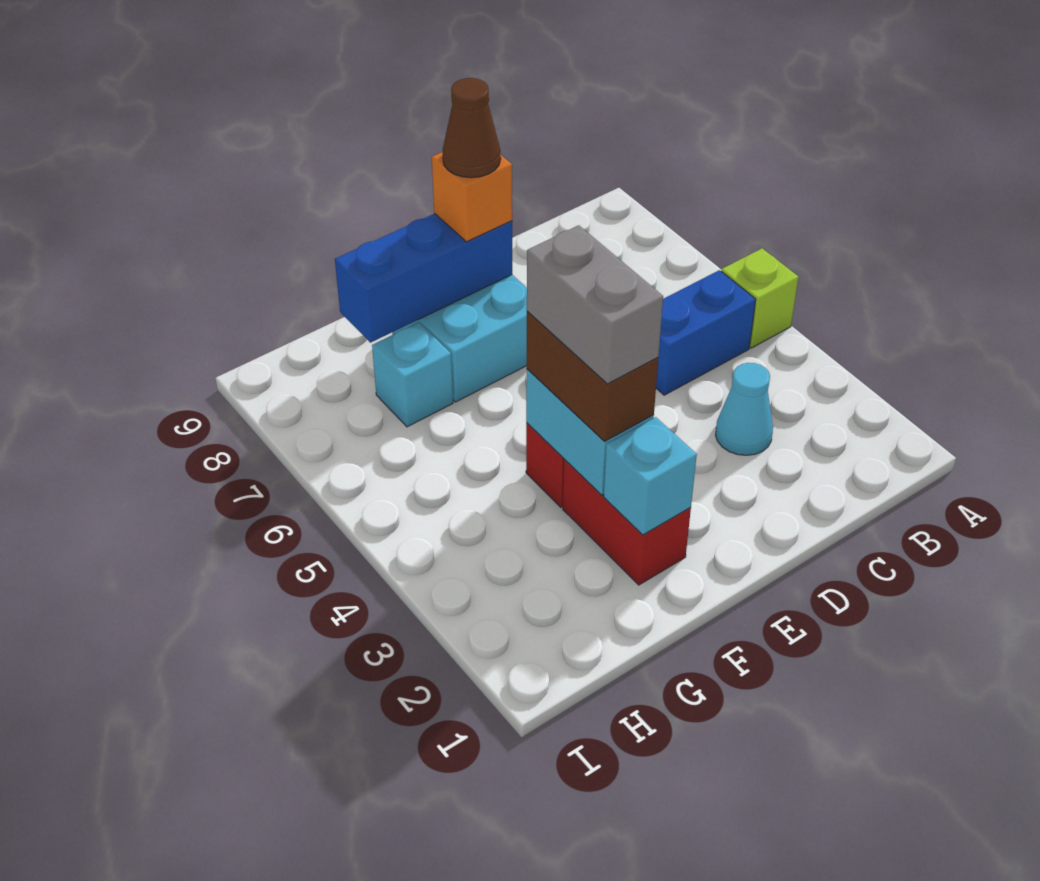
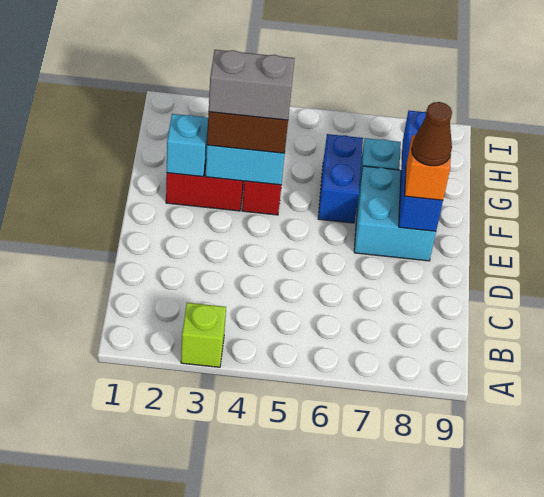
lime 1x1 brick [721,248,799,348] -> lime 1x1 brick moved to [181,303,226,367]
blue 1x2 brick [656,270,756,395] -> blue 1x2 brick moved to [318,134,363,223]
cyan 1x1 cone [716,363,773,455] -> none

